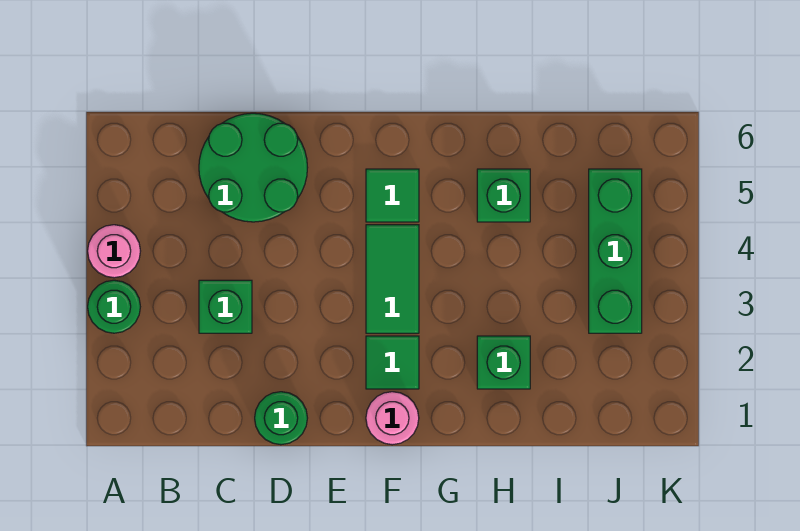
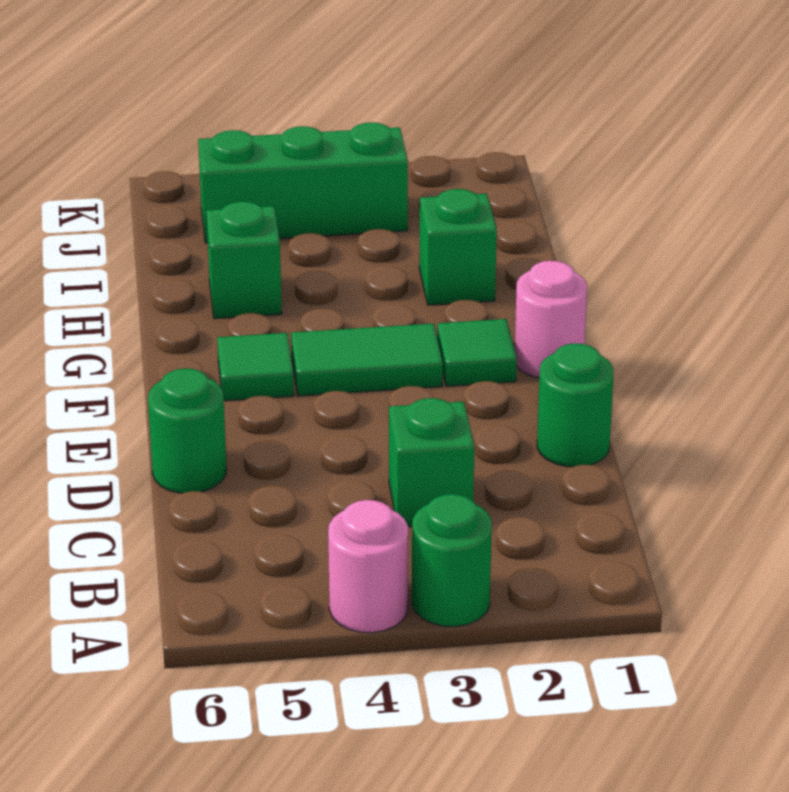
green 2x2 round brick [199,113,308,222] -> green 1x1 round brick [148,369,227,493]

